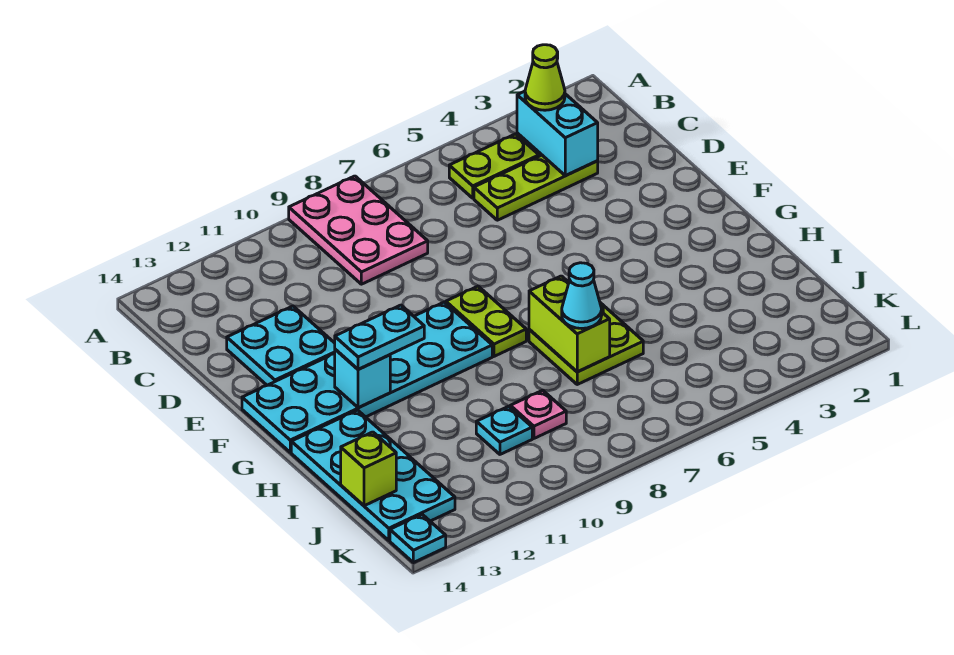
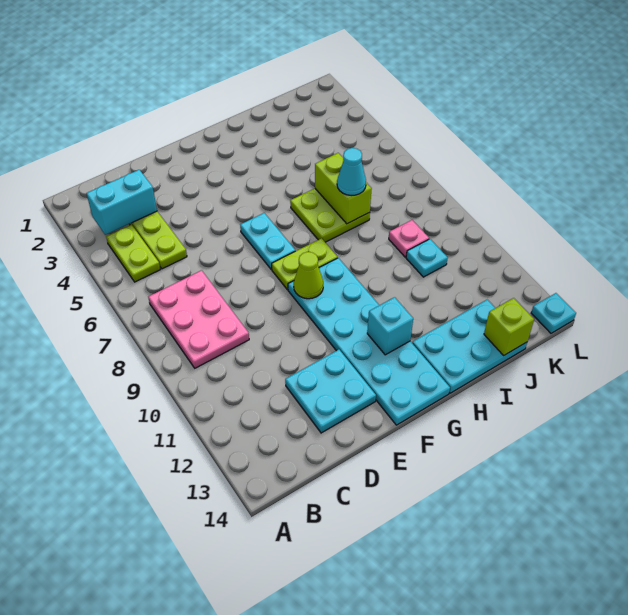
pink 2x3 plate [289,176,428,284] -> pink 2x3 plate turned to [148,270,249,368]
lime 1x1 cone [525,45,565,110] -> lime 1x1 cone moved to [294,252,323,299]
cyan 1x2 plate [335,305,424,370] -> cyan 1x2 plate moved to [240,213,295,269]
lime 1x2 brick [529,276,610,372] -> lime 1x2 brick turned to [315,153,372,224]
cyan 2x4 plate [291,410,455,540] -> cyan 2x3 plate [412,300,527,393]

